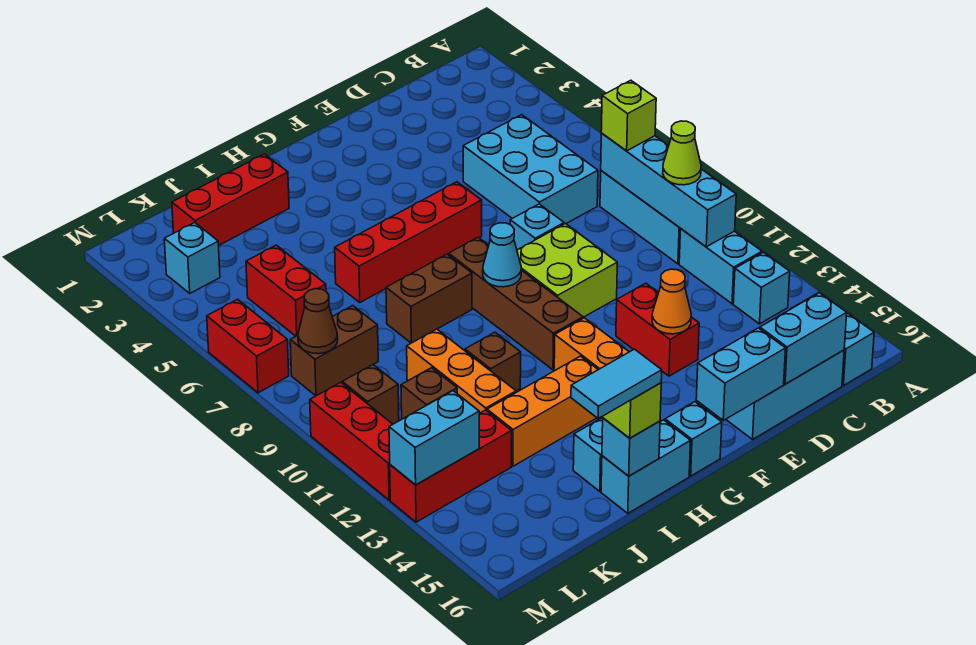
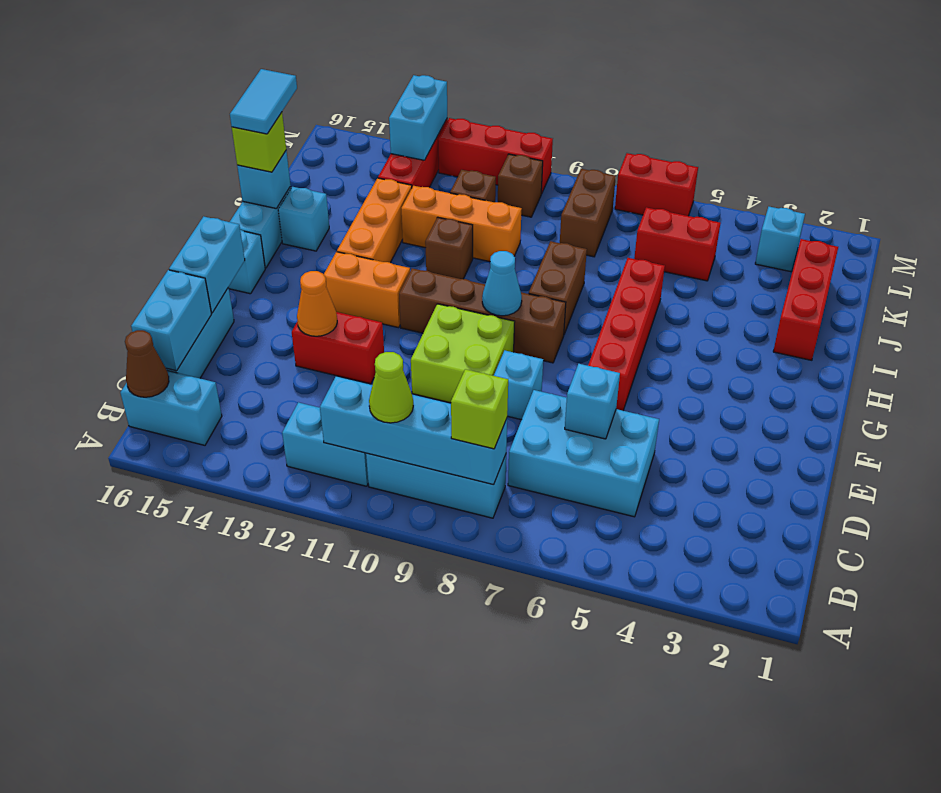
cyan 1x1 brick [733,252,790,324] -> cyan 1x1 brick moved to [565,364,620,439]
brown 1x1 cone [298,289,338,354] -> brown 1x1 cone moved to [125,330,169,397]

